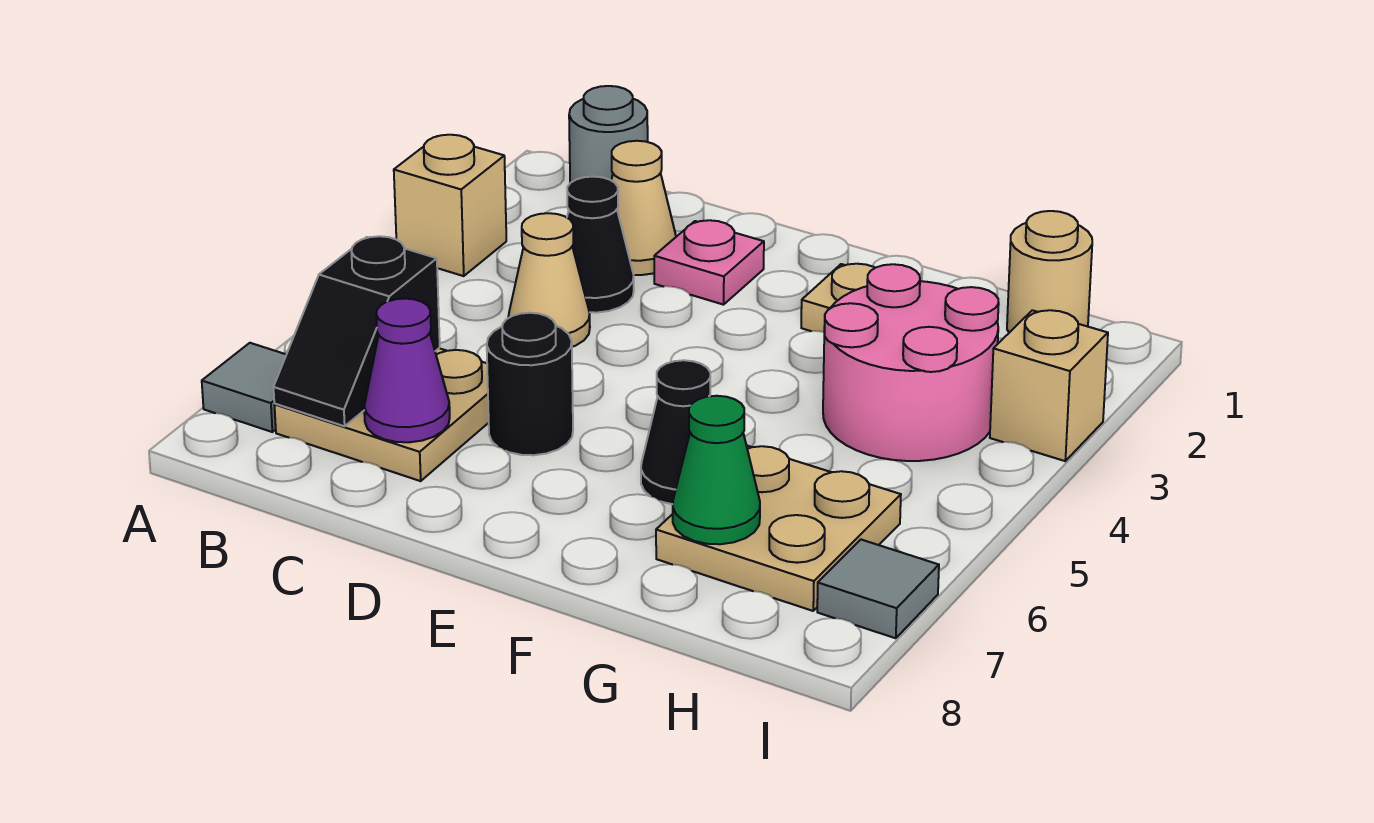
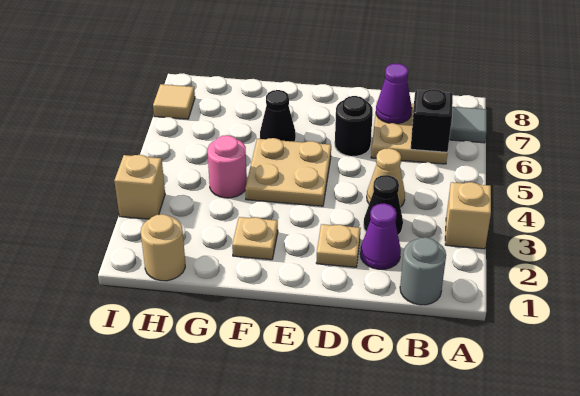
tan 1x1 cone [611,141,676,275] -> purple 1x1 cone [360,203,401,269]
pink 1x1 plate [654,220,764,305] -> tan 1x1 plate [316,224,361,267]
pink 2x2 round brick [823,264,999,461] -> pink 1x1 round brick [207,135,247,198]
tan 2x2 plate [656,446,901,611] -> tan 2x2 plate moved to [245,138,331,206]
green 1x1 cone [673,396,760,544] -> none
grey 1x1 tile [817,540,939,638] -> tan 1x1 tile [153,84,195,119]

